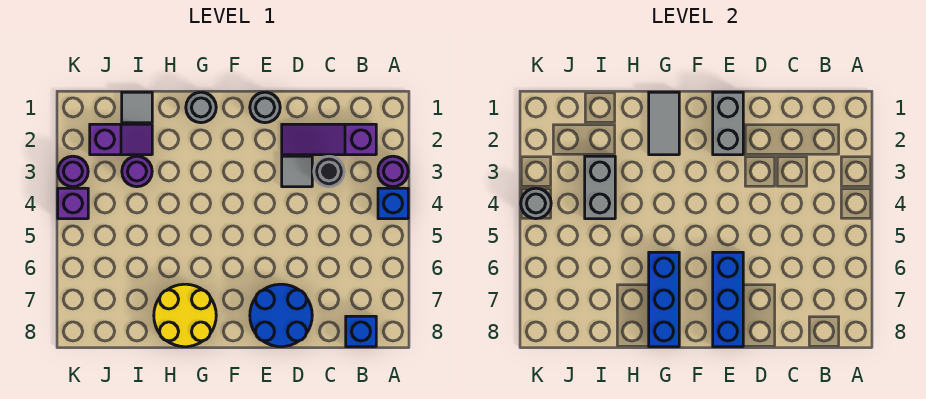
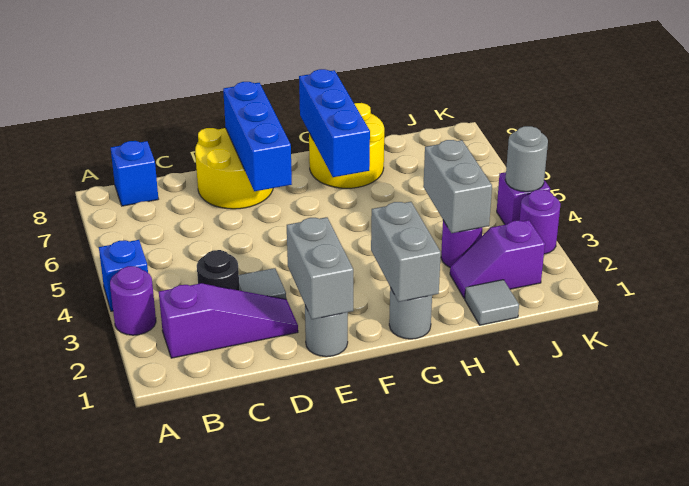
blue 2x2 round brick [250,284,312,347] -> yellow 2x2 round brick [195,128,273,209]
grey 1x2 tile [649,92,679,155] -> grey 1x2 brick [371,202,441,302]

